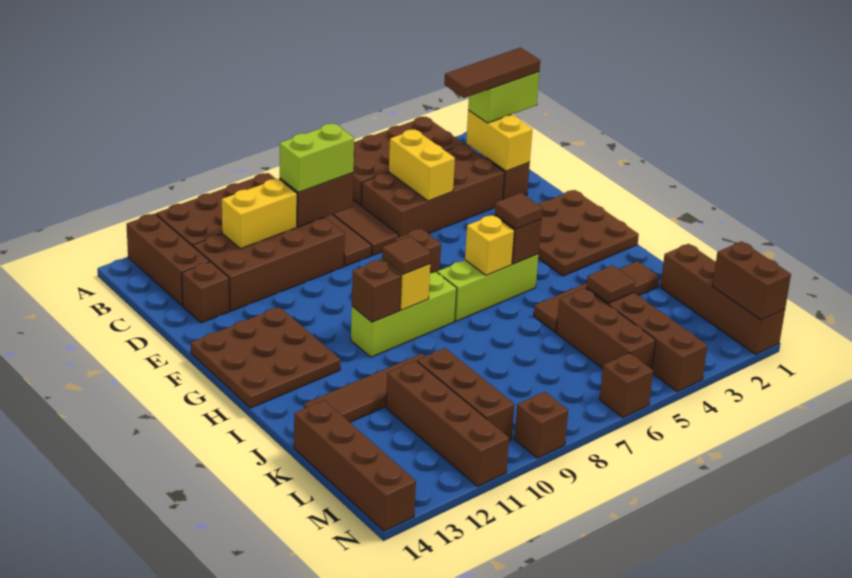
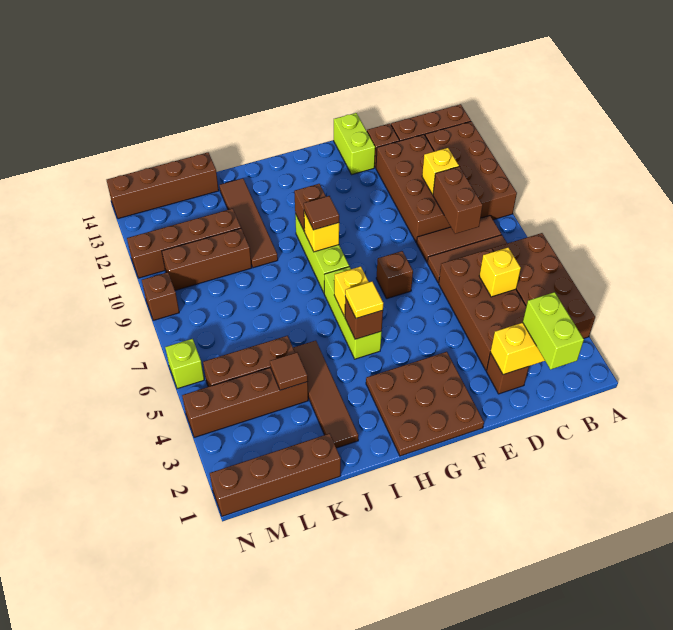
brown 1x3 tile [444,48,540,98] -> none
yellow 1x2 brick [389,130,455,201] -> yellow 1x1 brick [479,248,521,297]
lime 1x2 brick [280,124,354,192] -> lime 1x2 brick moved to [334,113,375,175]
yellow 1x2 brick [222,179,297,249] -> yellow 1x1 brick [422,148,459,195]
brown 3x3 plate [191,307,340,408] -> none
brown 1x1 tile [495,193,542,229] -> yellow 1x1 tile [345,282,383,318]
brown 1x2 brick [712,241,791,320] -> none
brown 1x1 brick [600,353,653,417] -> lime 1x1 brick [165,339,204,389]

